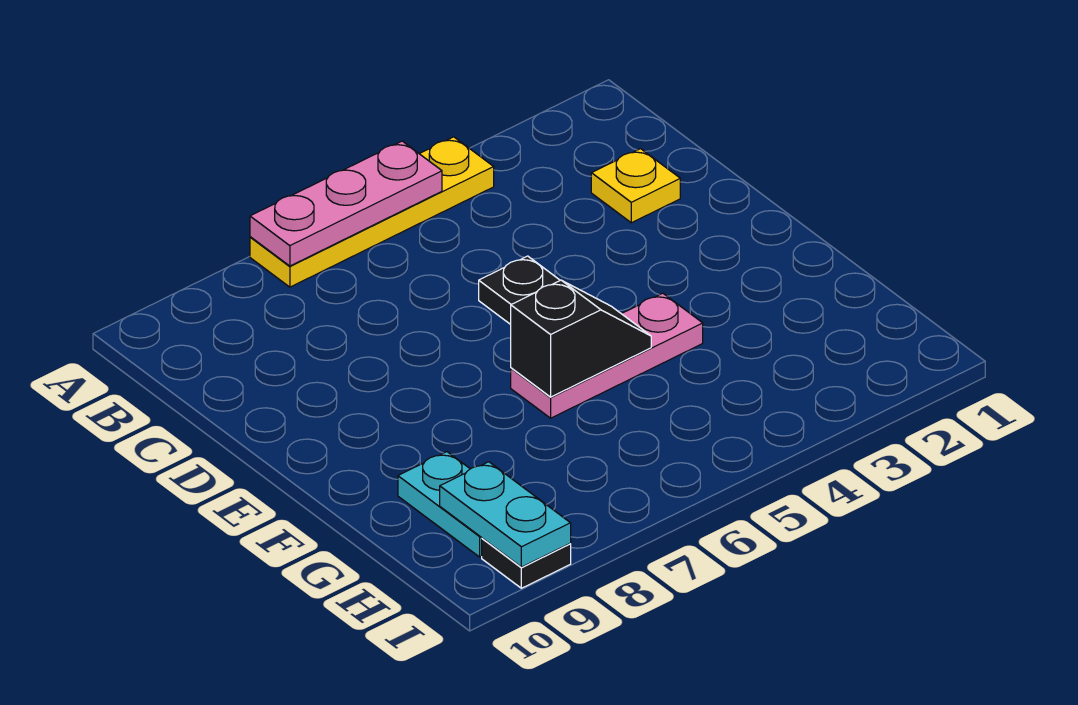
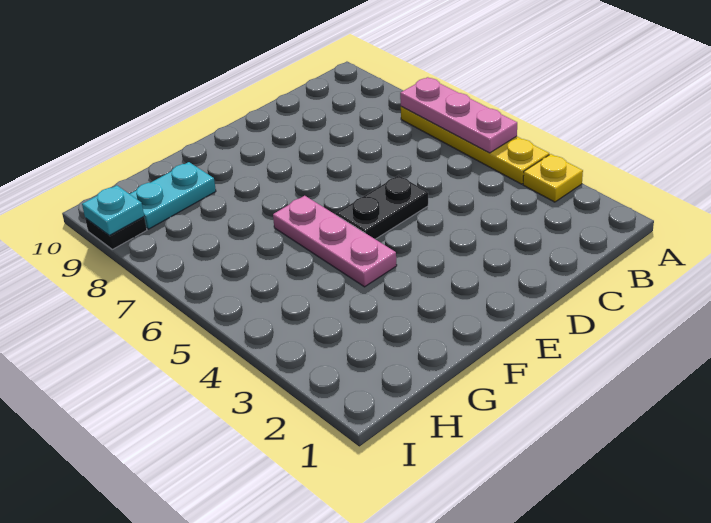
yellow 1x1 plate [591,149,680,223] -> yellow 1x1 plate moved to [523,154,583,202]
black 1x2 slope [511,280,651,397] -> none
cyan 1x2 plate [440,462,571,567] -> cyan 1x1 plate [82,185,144,235]

